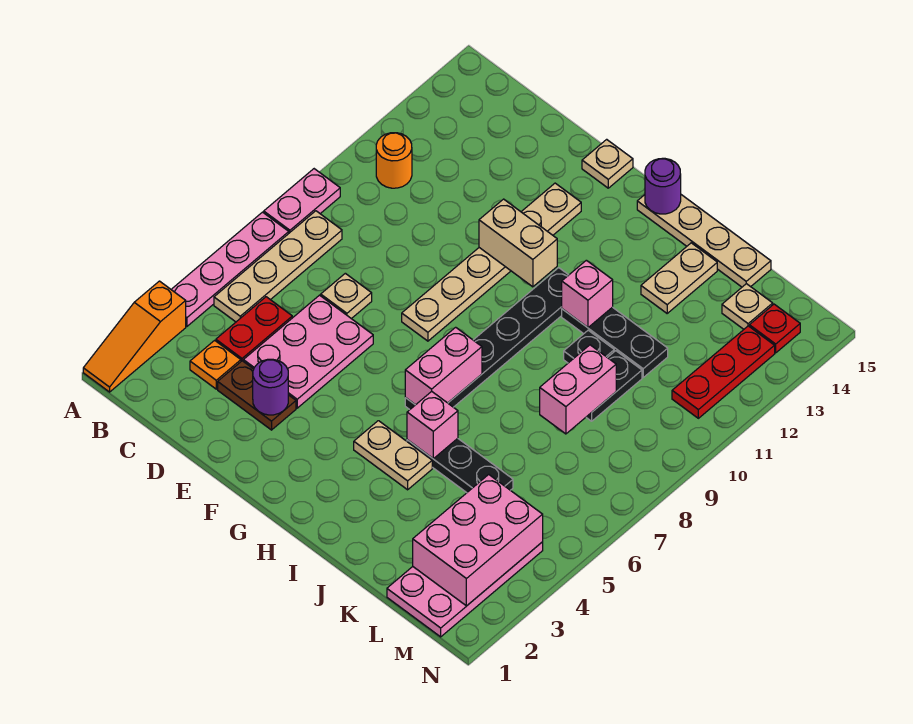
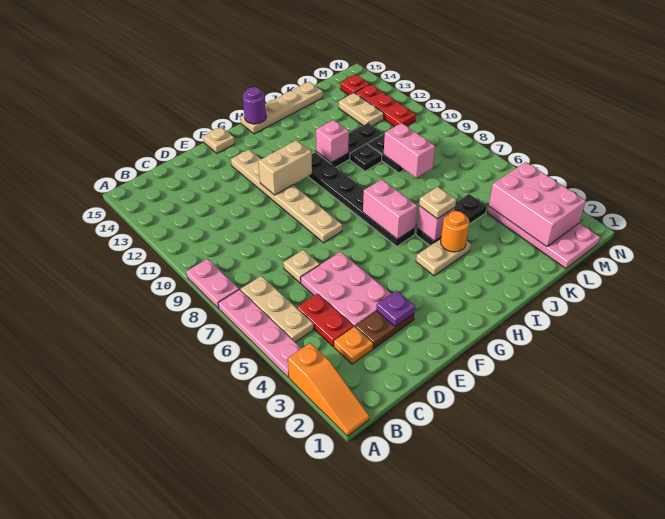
tan 1x4 plate [214,211,342,322] -> tan 1x3 plate [241,276,313,342]
orange 1x1 round brick [376,133,412,188] -> orange 1x1 round brick moved to [441,211,469,252]
purple 1x1 round brick [253,359,288,415] -> purple 1x1 plate [376,291,415,327]
tan 1x2 plate [641,243,717,313] -> tan 1x2 plate moved to [339,93,384,126]
tan 1x1 plate [722,284,773,329] -> tan 1x1 plate moved to [419,187,456,219]

